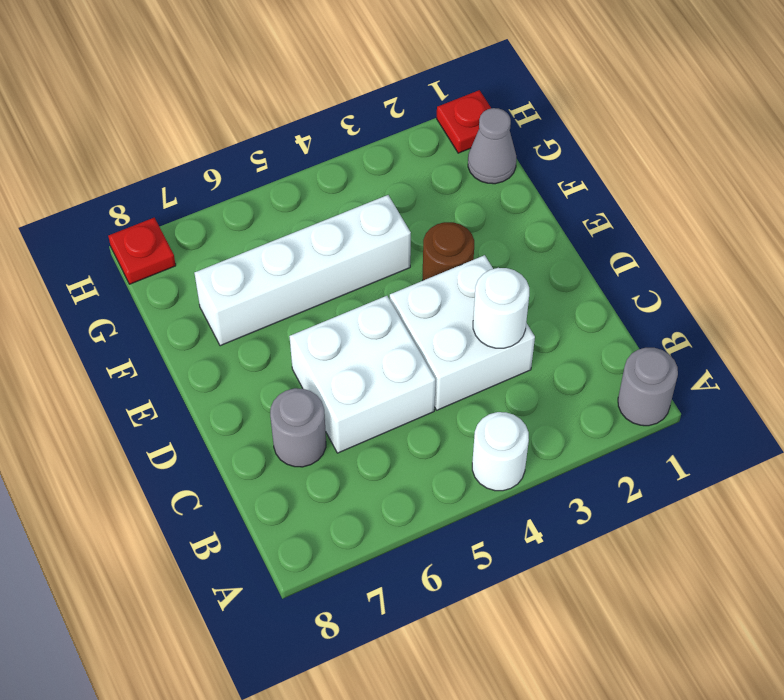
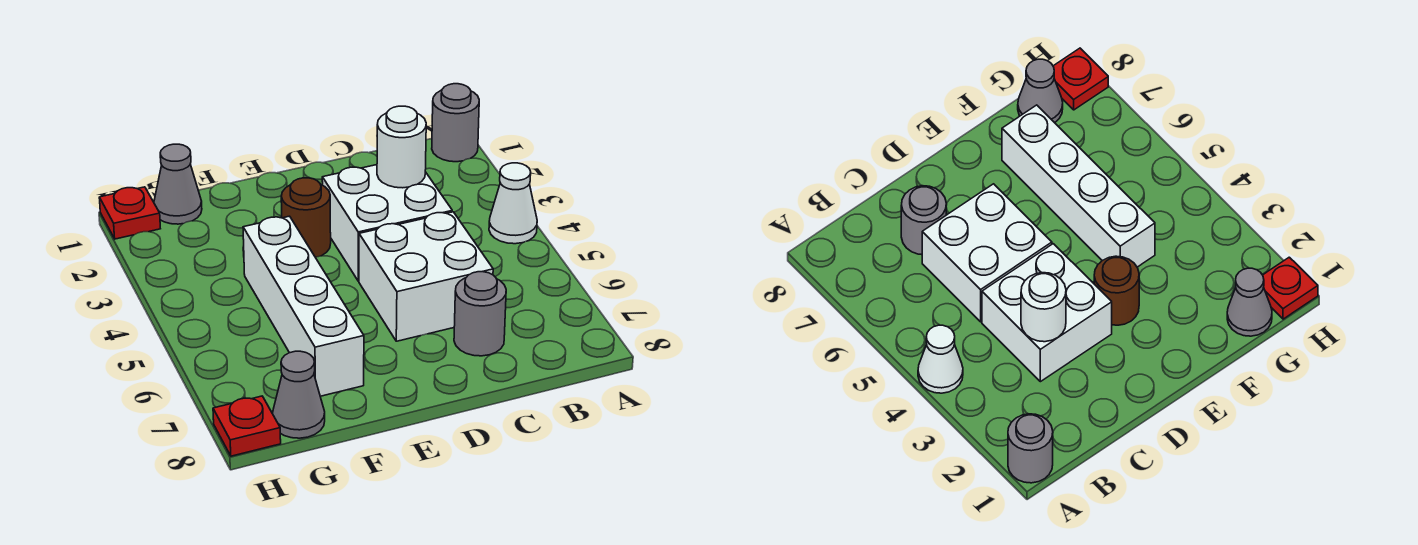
white 1x1 round brick [472,412,529,491] -> white 1x1 cone [489,163,537,244]
none -> grey 1x1 cone [273,351,325,438]

